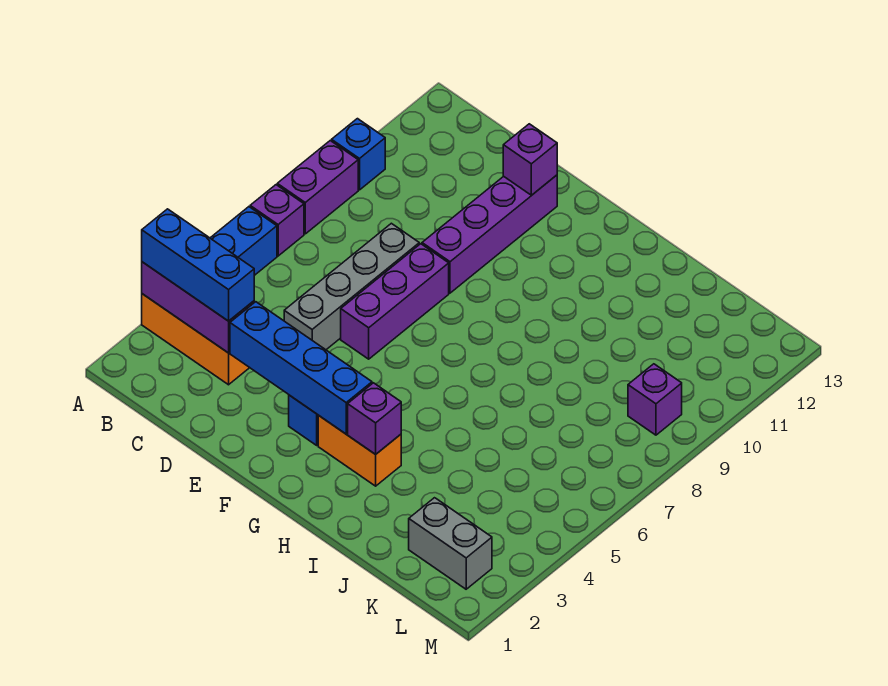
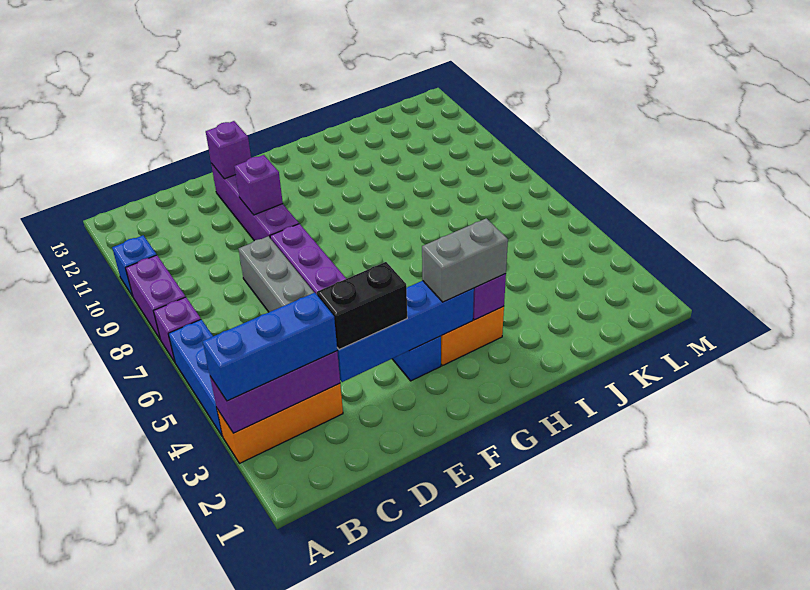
none -> black 1x2 brick [317,262,407,350]
grey 1x2 brick [409,498,492,589] -> grey 1x2 brick moved to [422,218,508,302]
purple 1x1 brick [628,364,682,435] -> purple 1x1 brick moved to [234,155,283,215]

